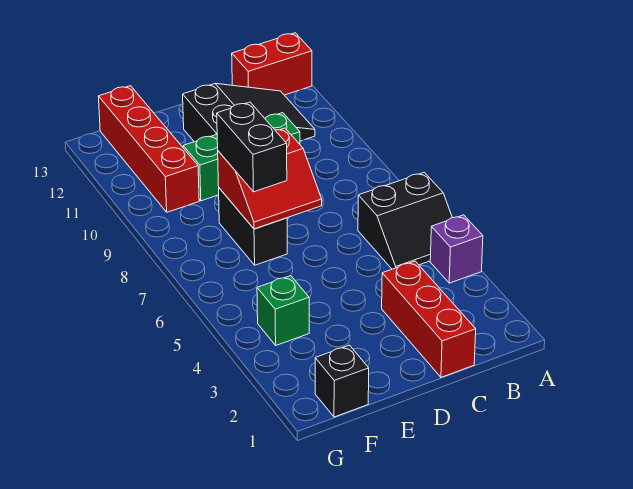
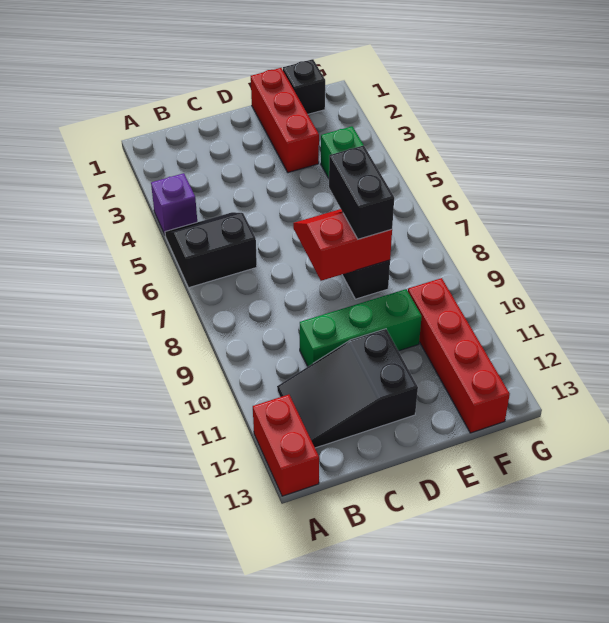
red 1x2 brick [232,33,312,95] -> red 1x2 brick turned to [253,395,319,496]
red 1x3 brick [382,261,476,377] -> red 1x3 brick moved to [251,68,319,173]

